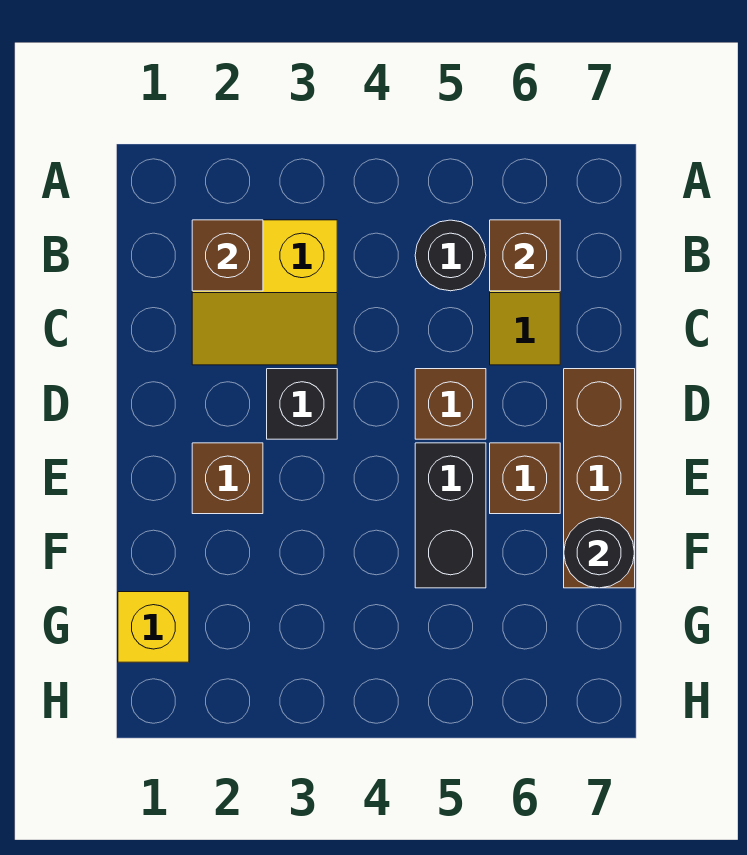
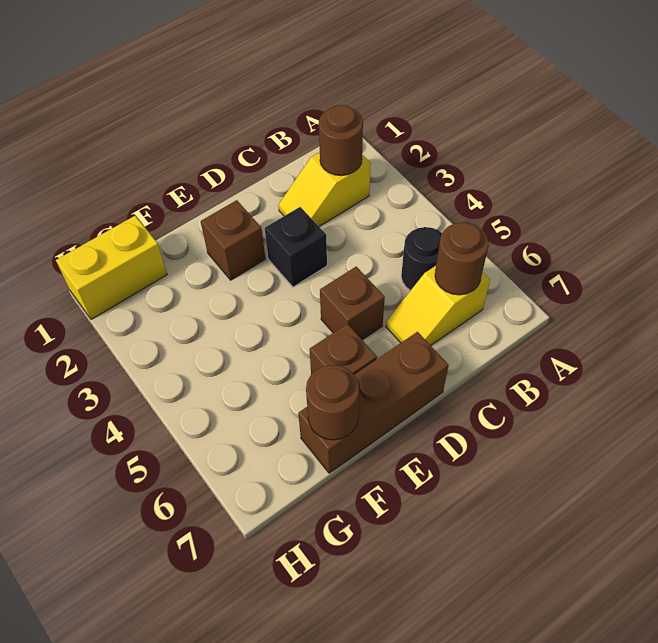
yellow 2x2 slope [192,220,337,365] -> yellow 1x2 slope [278,152,371,226]
brown 1x1 brick [192,220,263,291] -> brown 1x1 round brick [319,105,363,176]
brown 1x1 brick [490,220,560,291] -> brown 1x1 round brick [435,222,489,295]
black 1x2 brick [415,443,486,588] -> none
black 1x1 round brick [564,517,634,588] -> brown 1x1 round brick [306,365,359,440]
yellow 1x1 brick [118,592,189,662] -> yellow 1x2 brick [56,216,167,319]

